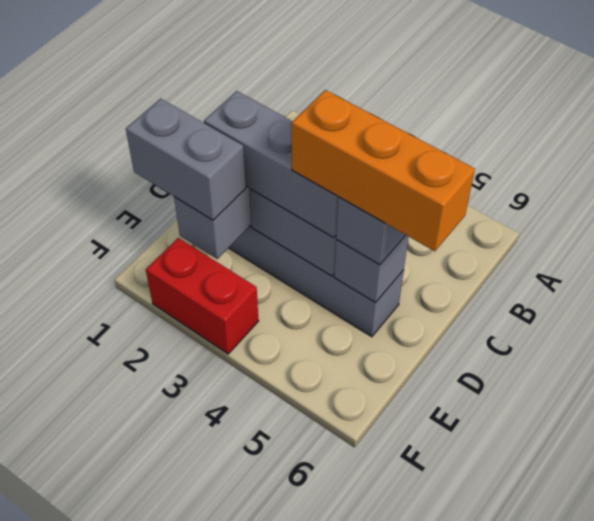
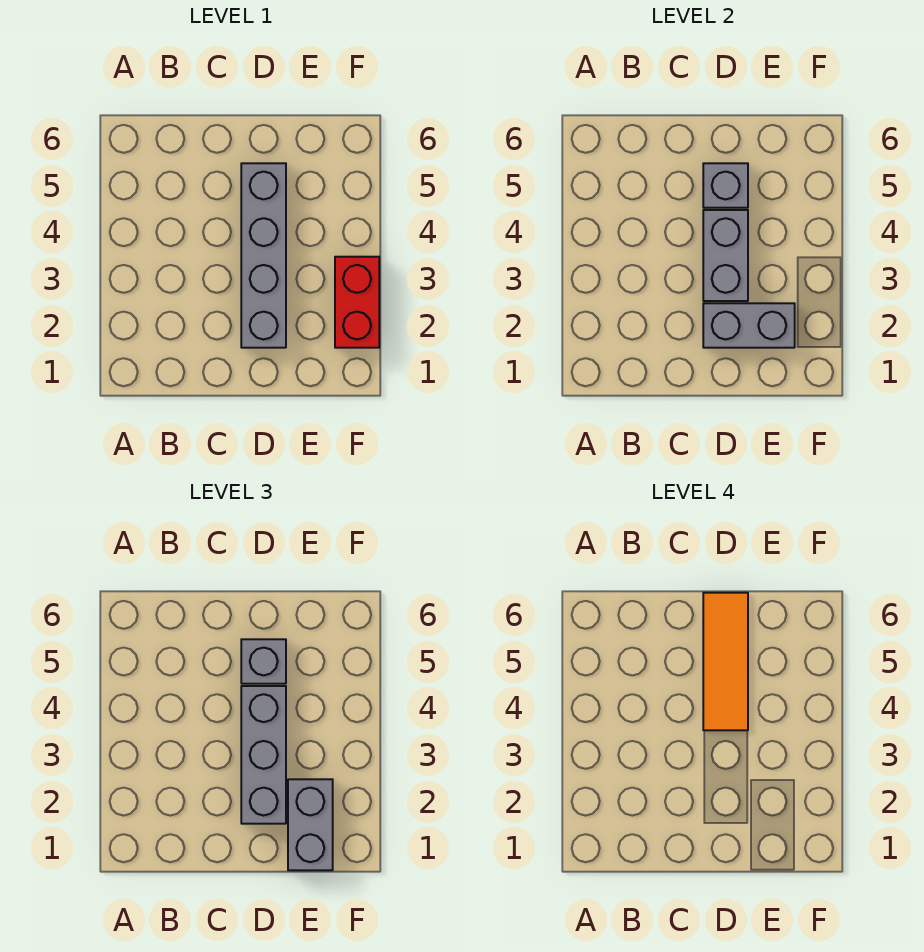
orange 1x3 brick [291,90,475,251] -> orange 1x3 tile [703,593,748,730]

